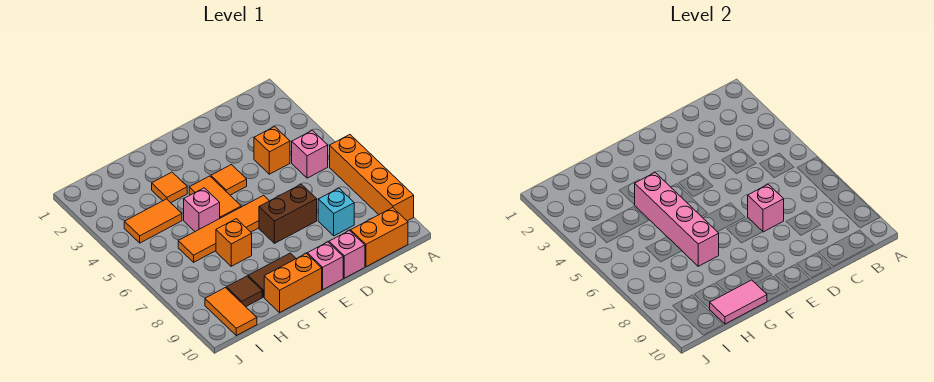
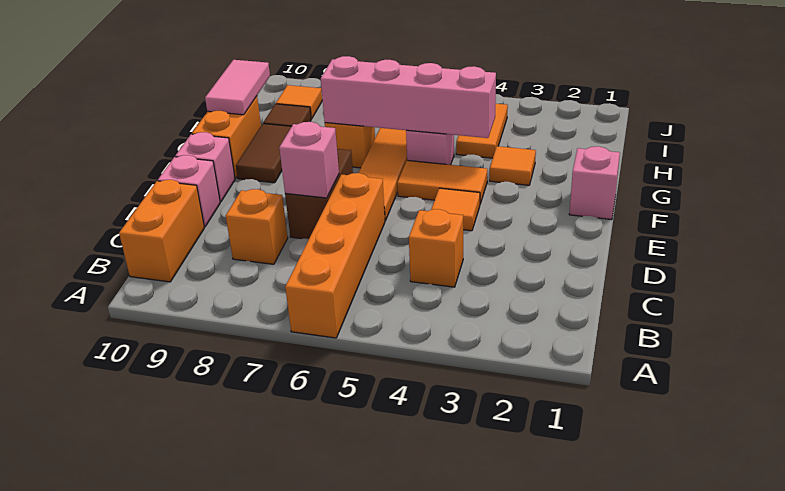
orange 1x4 brick [330,135,414,221] -> orange 1x4 brick turned to [285,173,385,338]
pink 1x1 brick [292,130,328,178] -> pink 1x1 brick moved to [569,146,620,220]
cyan 1x1 brick [318,188,354,236] -> orange 1x1 brick [226,189,288,264]
orange 1x2 tile [205,288,257,335] -> orange 1x1 tile [276,85,322,119]

